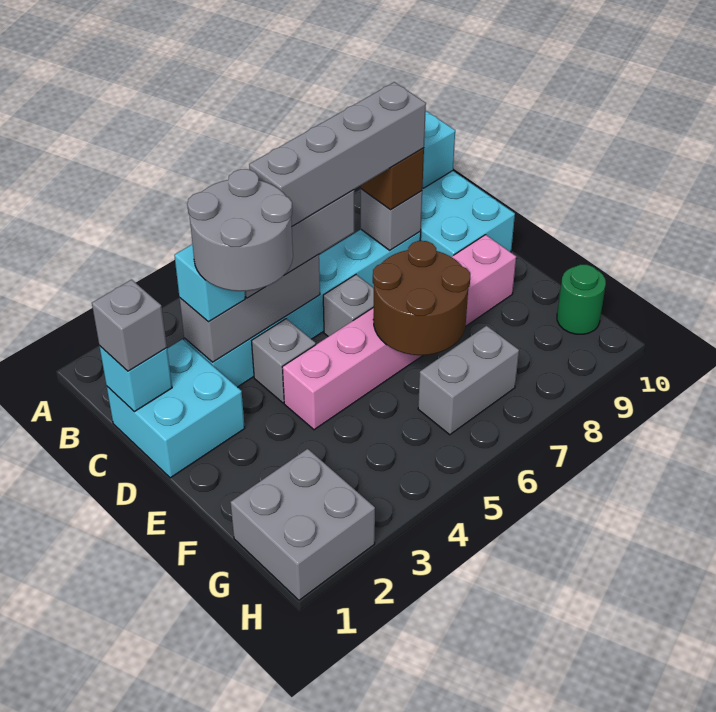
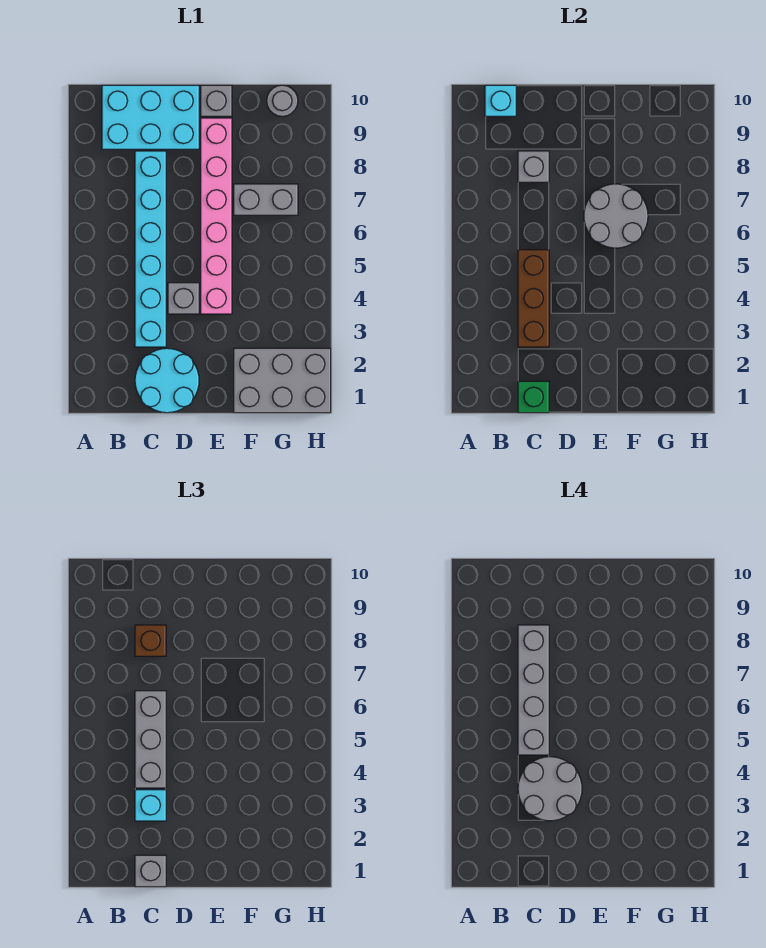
cyan 2x2 brick [107,339,245,478] -> cyan 2x2 round brick [135,348,199,413]
cyan 1x1 brick [99,346,172,412] -> green 1x1 brick [518,381,549,413]
grey 1x3 brick [180,254,320,362] -> brown 1x3 brick [518,250,549,347]
grey 1x1 brick [323,275,374,337] -> grey 1x1 brick moved to [201,85,232,116]
brown 2x2 round brick [373,241,470,355] -> grey 2x2 round brick [584,184,648,248]
grey 2x2 brick [230,449,375,600] -> grey 2x3 brick [234,348,331,413]
grey 1x2 brick [418,326,519,435] -> grey 1x2 brick turned to [234,184,298,215]
green 1x1 round brick [557,265,606,334] -> grey 1x1 round brick [267,85,298,116]

